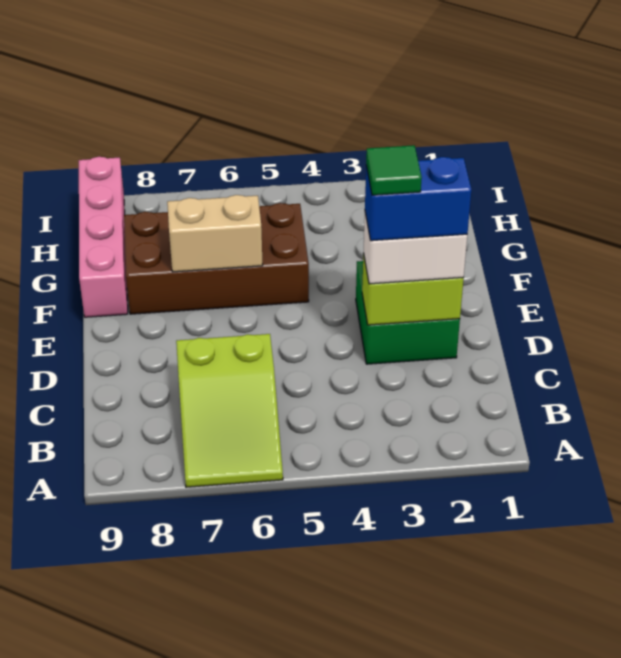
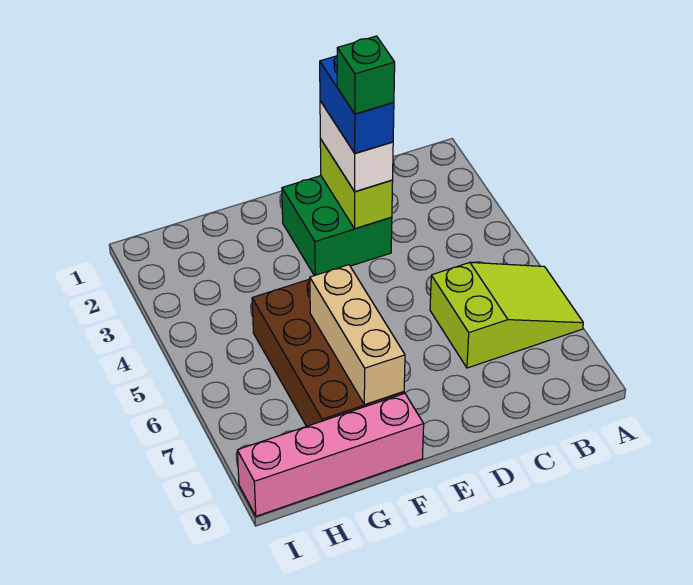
green 1x1 tile [366,145,422,195] -> green 1x1 brick [337,36,395,114]
tan 1x2 brick [167,195,263,272] -> tan 1x3 brick [310,265,405,405]

